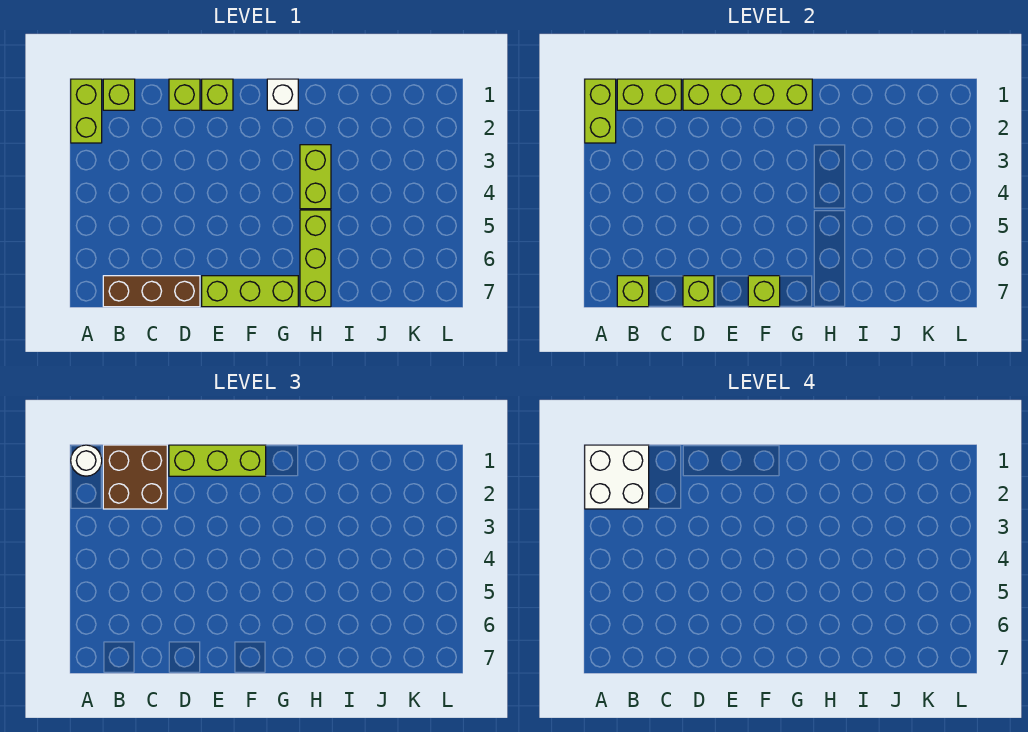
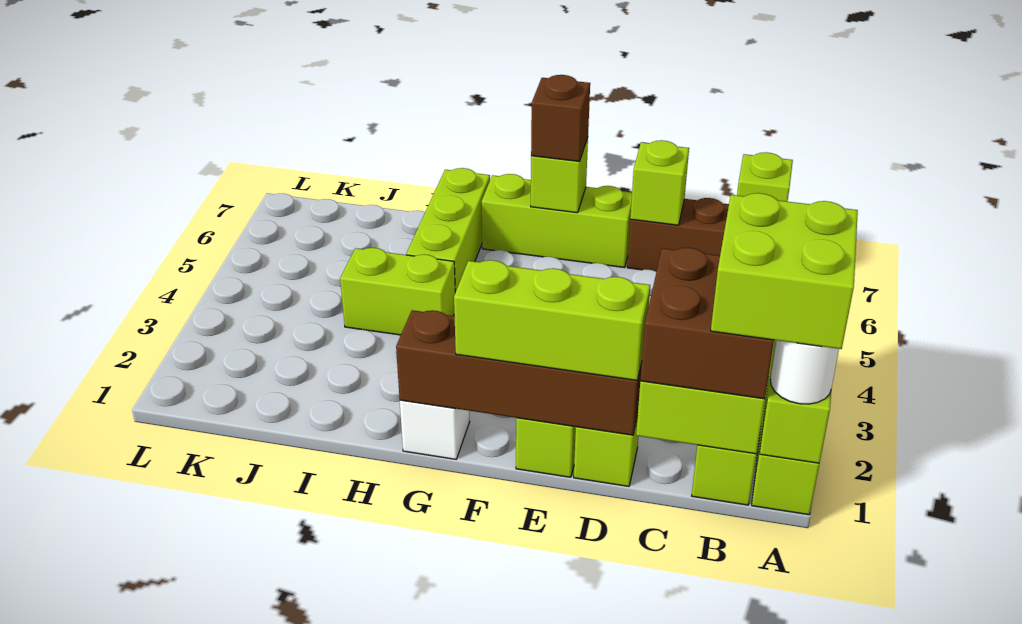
white 2x2 brick [585,445,649,509] -> lime 2x2 brick [711,193,858,349]
lime 1x4 brick [683,79,812,110] -> brown 1x4 brick [396,310,642,435]
none -> brown 1x1 brick [531,75,590,162]
lime 1x2 brick [300,145,331,209] -> lime 1x2 brick turned to [340,248,455,335]

